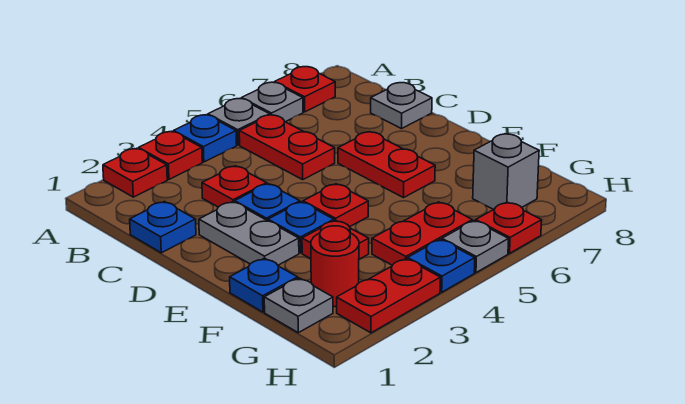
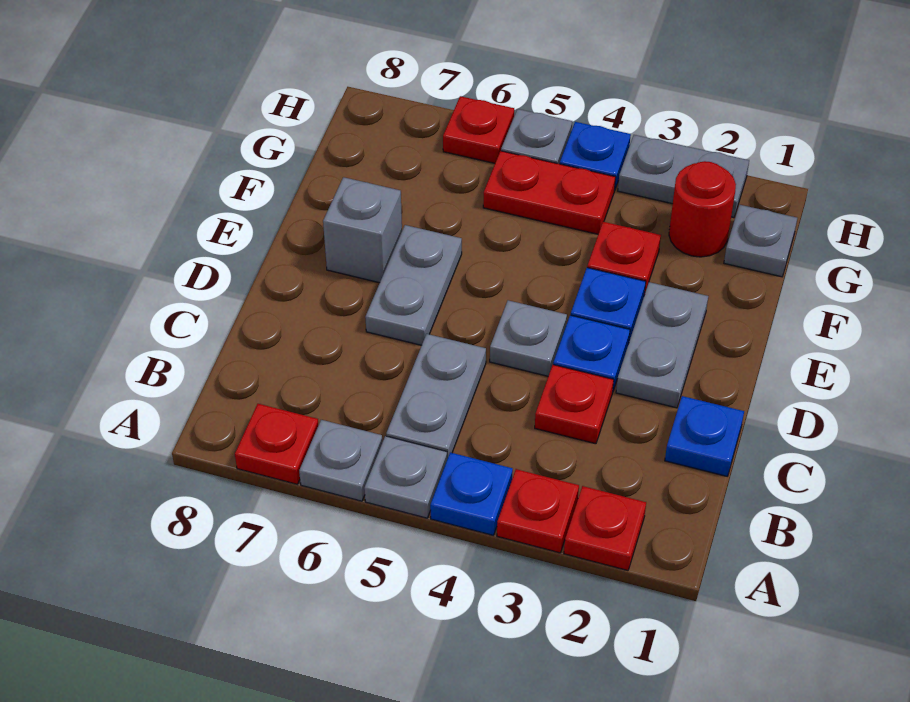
red 1x2 plate [239,115,335,180] -> grey 1x2 plate [386,334,486,459]
grey 1x1 plate [371,83,432,129] -> grey 1x1 plate moved to [490,300,567,376]
red 1x2 plate [338,132,435,198] -> grey 1x2 plate [365,225,462,345]
red 1x1 plate [303,184,368,227] -> none
blue 1x1 plate [230,258,298,312] -> none
grey 1x1 brick [473,134,539,209] -> grey 1x1 brick moved to [323,177,402,283]
red 1x2 plate [337,259,440,333] -> grey 1x2 plate [618,135,749,218]

